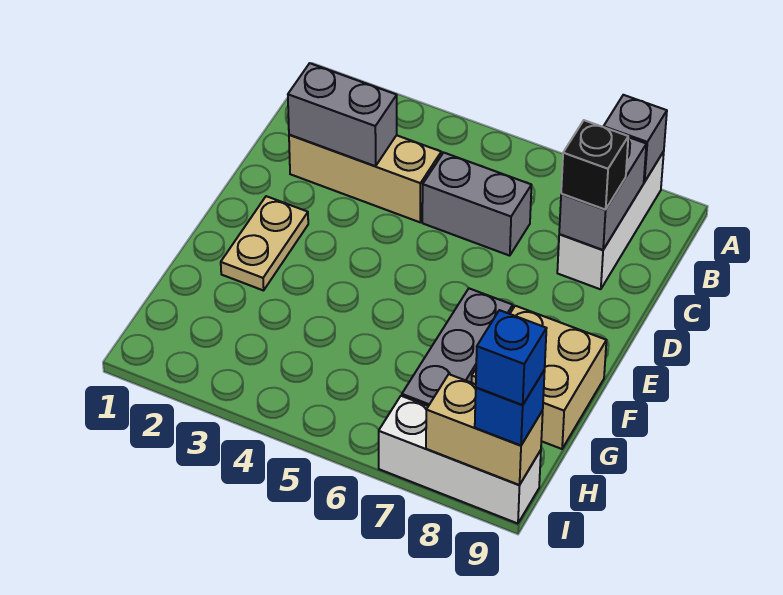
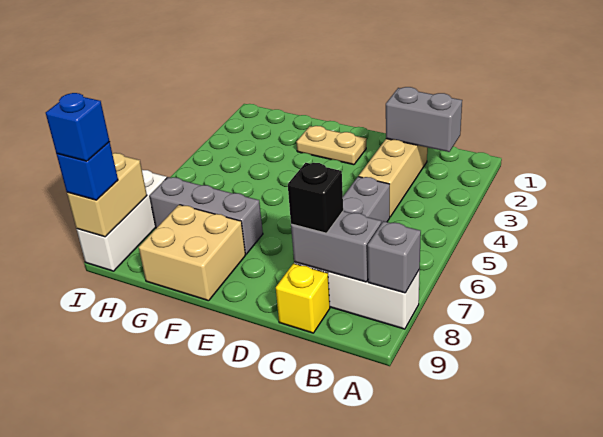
grey 1x2 brick [288,63,397,166] -> grey 1x2 brick turned to [386,87,462,152]
none -> yellow 1x1 brick [276,264,330,333]

